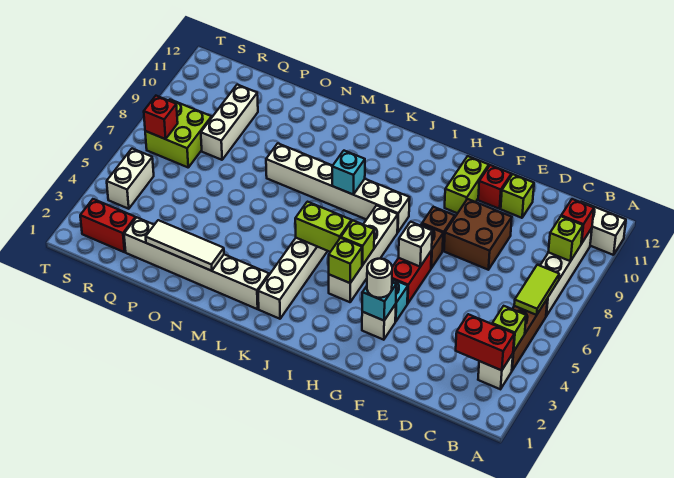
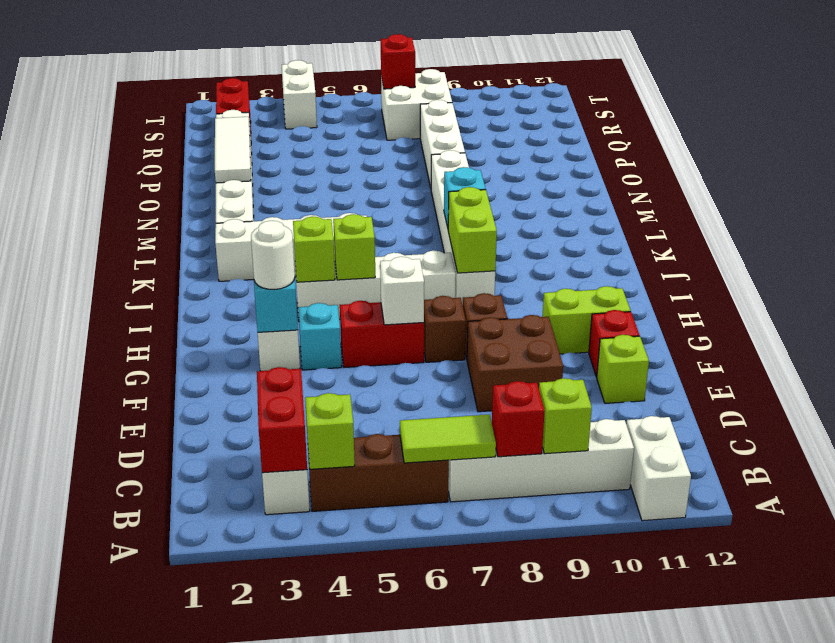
red 1x1 brick [561,199,594,243] -> red 1x1 brick moved to [492,381,545,457]
lime 1x2 brick [295,202,351,252] -> lime 1x2 brick moved to [448,187,497,273]
white 1x3 brick [201,85,258,160] -> white 1x3 brick turned to [420,100,465,188]
lime 2x2 brick [145,100,212,167] -> white 2x2 brick [381,69,452,140]
white 1x2 brick [107,149,154,209] -> white 1x2 brick turned to [282,60,317,129]

